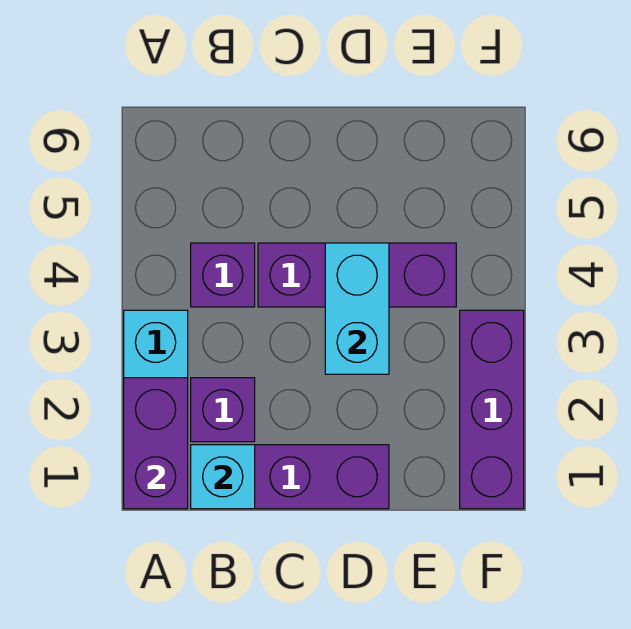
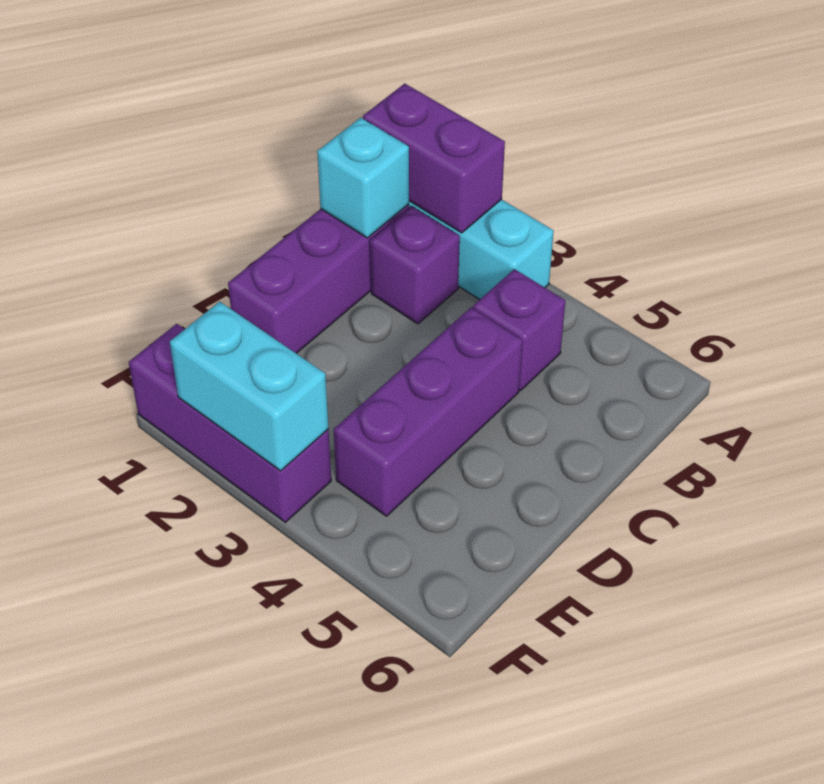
cyan 1x2 brick [325,243,389,374] -> cyan 1x2 brick moved to [170,301,328,471]

